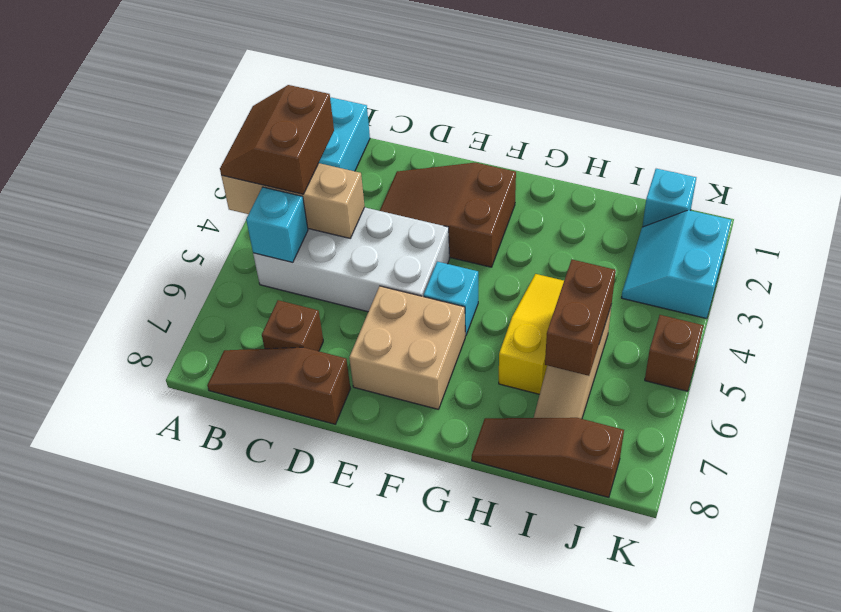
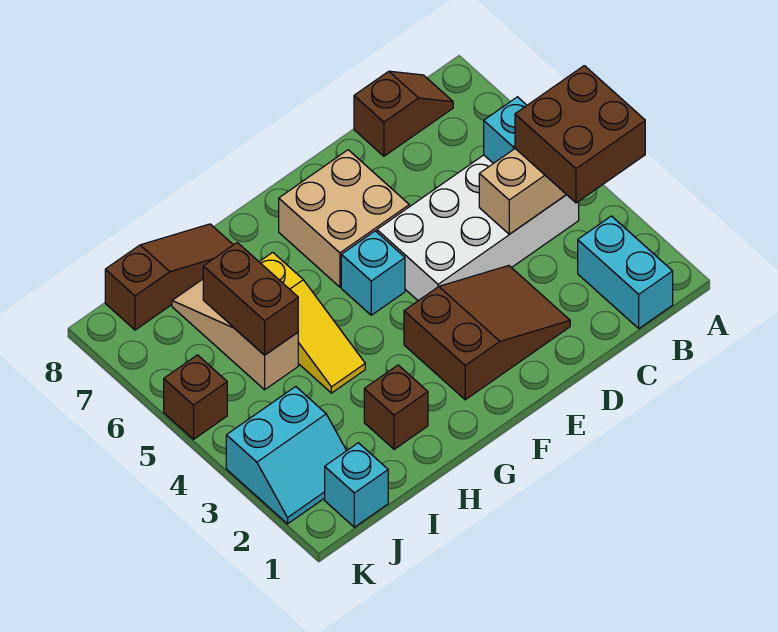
brown 2x2 slope [220,85,334,194] -> brown 2x2 brick [515,66,645,203]
brown 1x3 slope [207,347,350,424] -> brown 1x2 slope [354,71,453,156]
brown 1x1 brick [262,300,323,351] -> brown 1x1 brick moved to [364,365,428,449]
cyan 2x2 slope [621,210,731,319] -> cyan 2x2 slope turned to [226,387,347,524]

